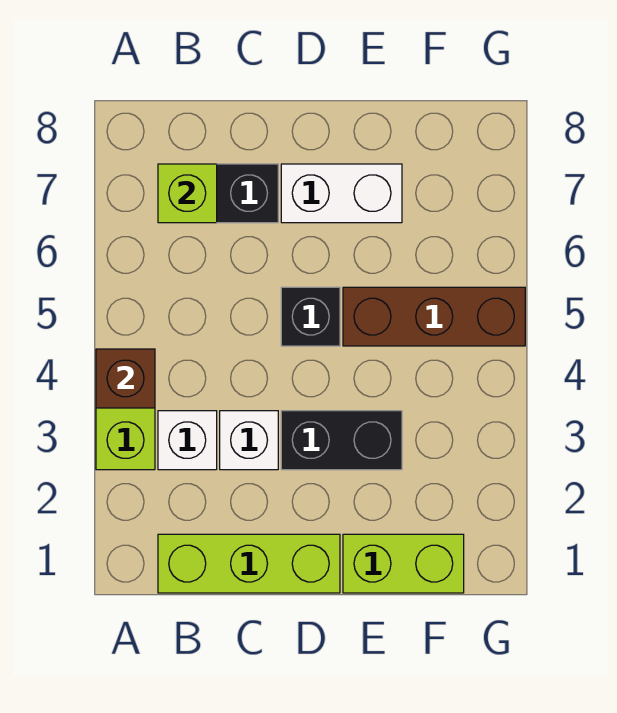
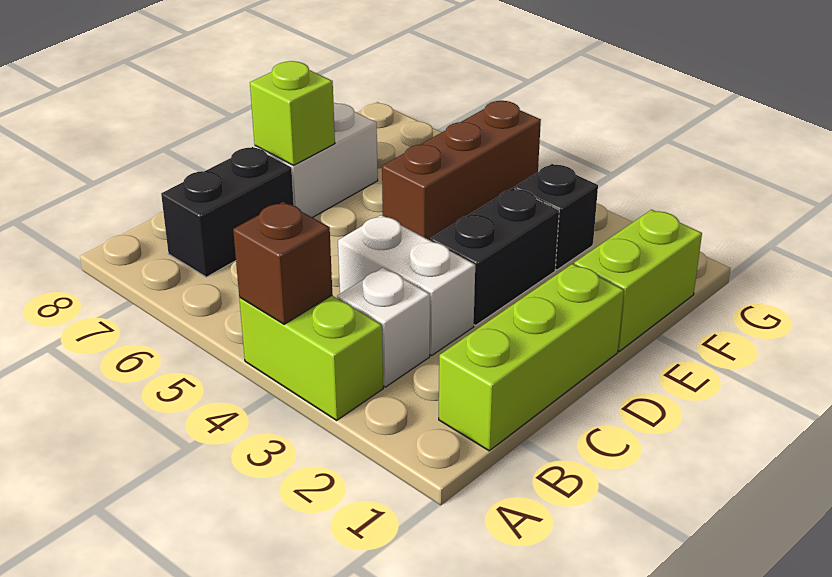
lime 1x1 brick [158,164,217,223] -> lime 1x1 brick moved to [250,61,335,165]
white 1x1 brick [220,411,278,470] -> white 1x2 brick [338,215,475,355]
black 1x1 brick [281,287,340,346] -> black 1x1 brick moved to [515,164,598,270]

